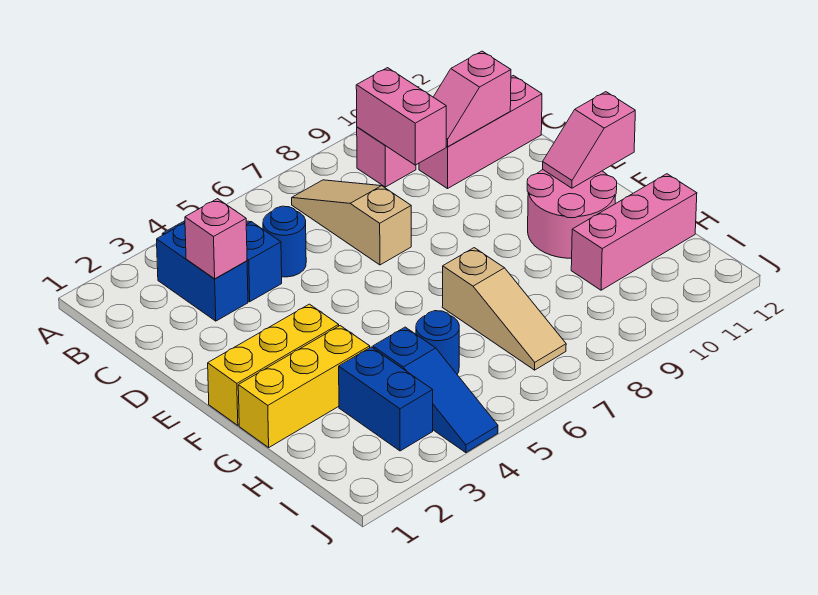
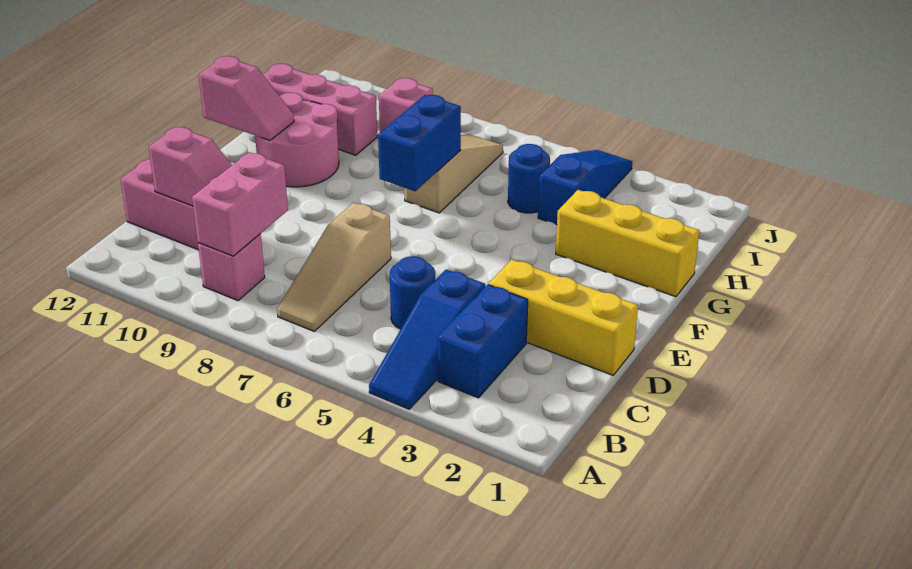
pink 1x1 brick [185,199,247,279] -> pink 1x1 brick moved to [379,78,433,132]
yellow 1x3 brick [208,304,339,425] -> yellow 1x3 brick moved to [489,259,638,375]
blue 1x2 brick [339,347,433,451] -> blue 1x2 brick moved to [378,95,461,191]

